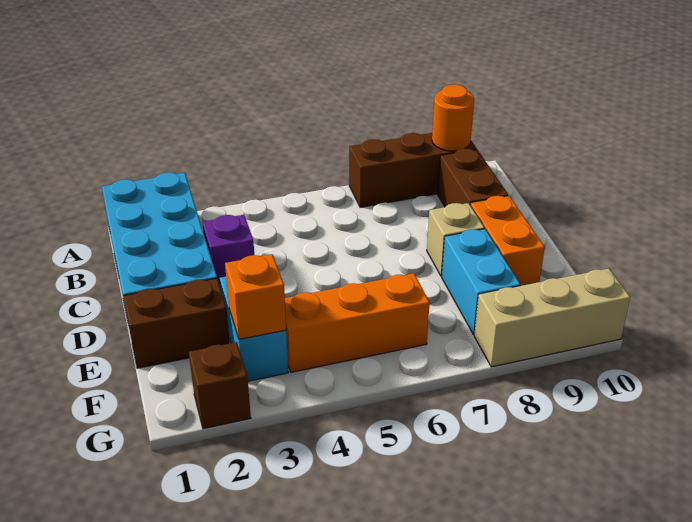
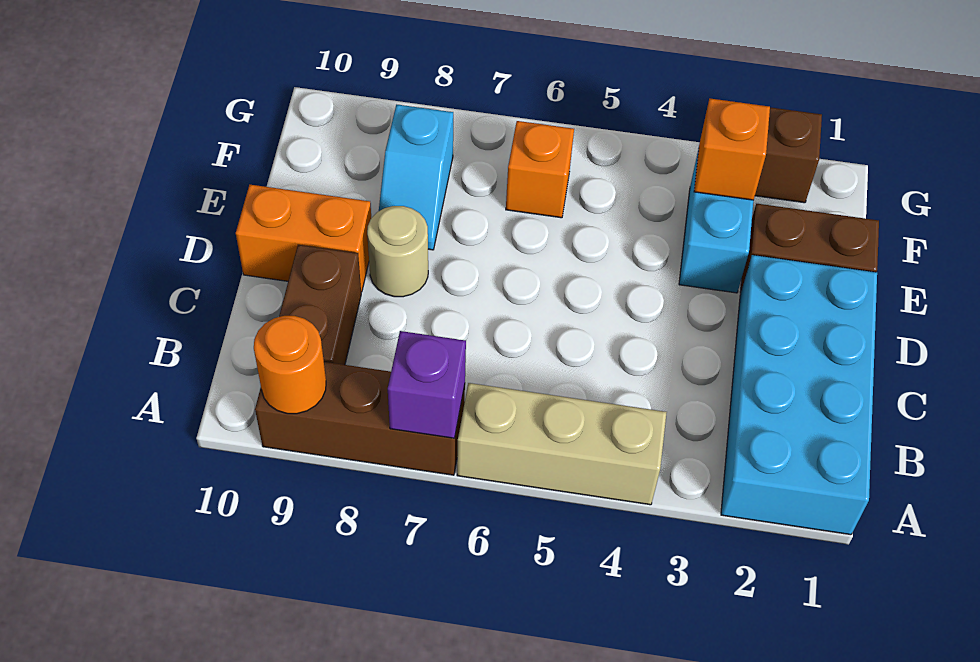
purple 1x1 brick [202,215,254,288] -> purple 1x1 brick moved to [388,331,466,438]
tan 1x1 brick [427,203,484,276] -> tan 1x1 round brick [367,206,428,297]
orange 1x2 brick [470,196,545,286] -> orange 1x2 brick turned to [236,185,371,292]
cyan 1x2 brick [442,229,520,335] -> cyan 1x2 slope [379,105,453,250]
orange 1x3 brick [285,273,430,372] -> orange 1x1 brick [506,121,574,218]
tan 1x3 brick [474,268,630,367] -> tan 1x3 brick moved to [457,383,667,505]

